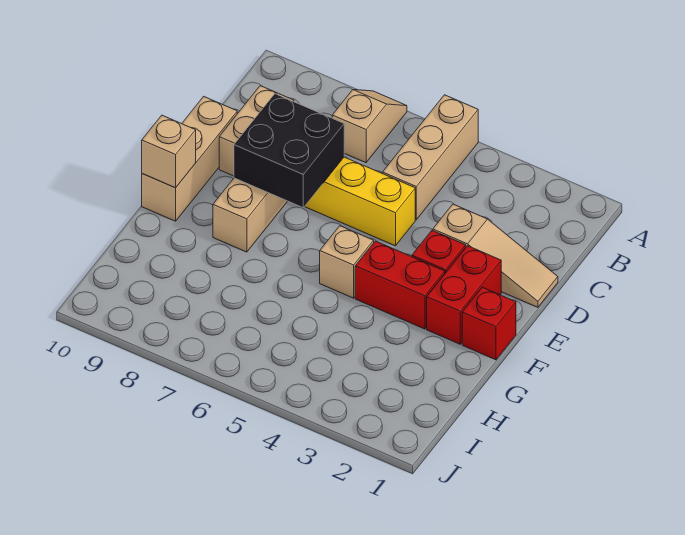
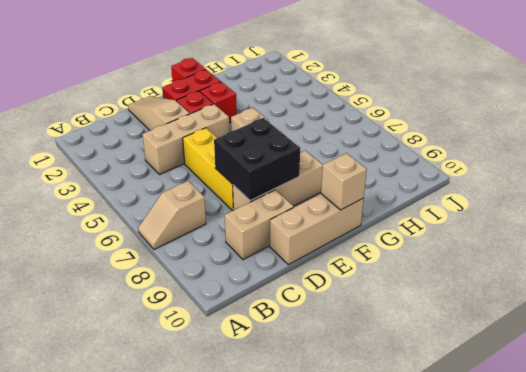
tan 1x3 brick [383,95,478,220] -> tan 1x3 brick moved to [142,104,230,175]
red 1x2 brick [355,241,445,329] -> red 1x1 brick [200,82,237,123]

